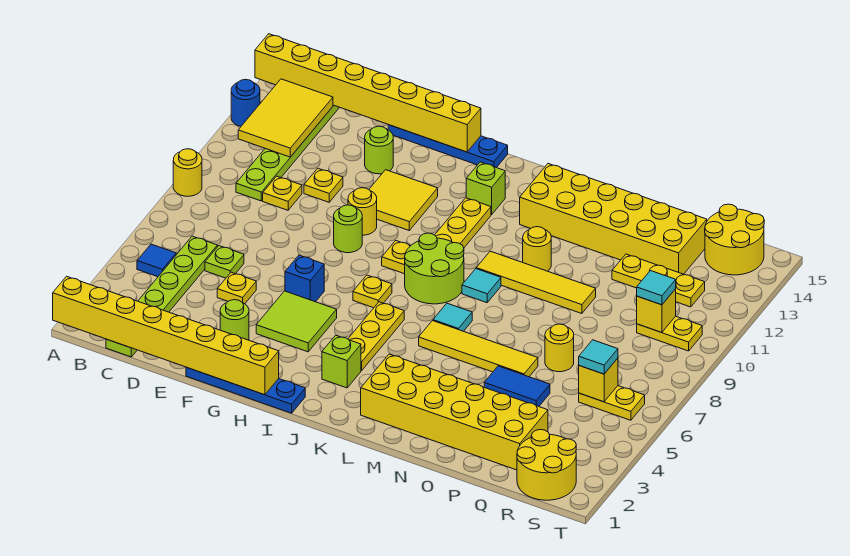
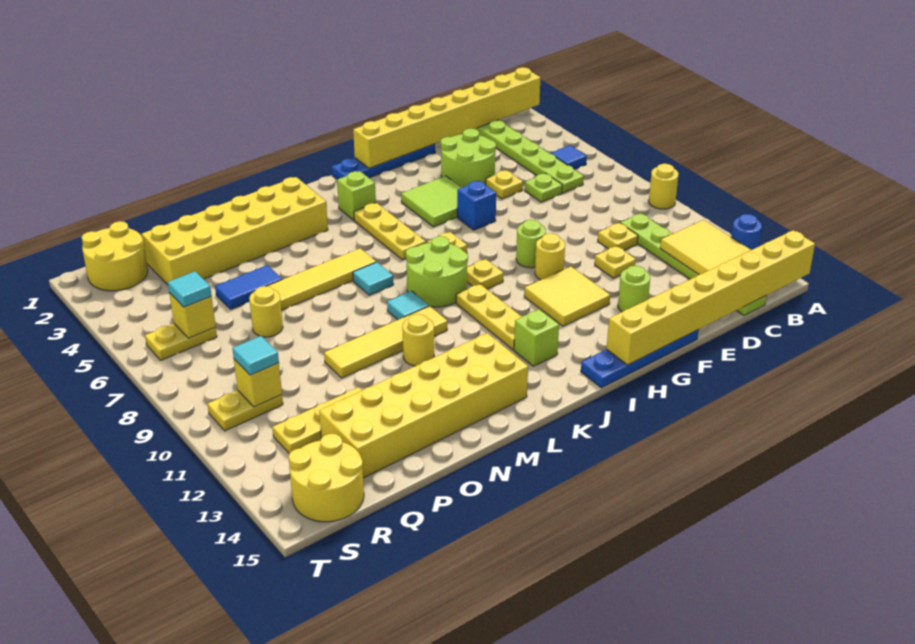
lime 1x1 round brick [220,300,249,340] -> lime 2x2 round brick [441,129,496,187]

